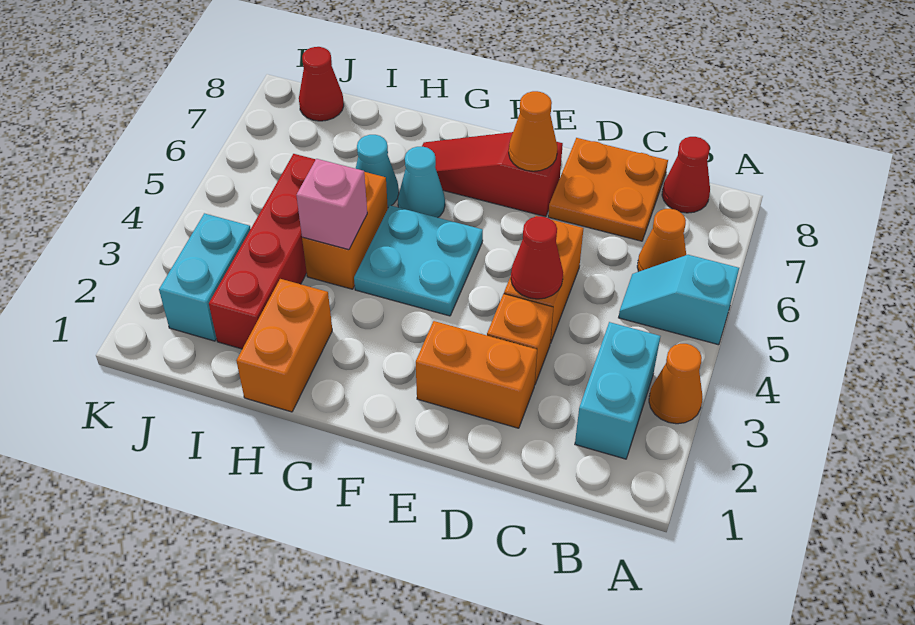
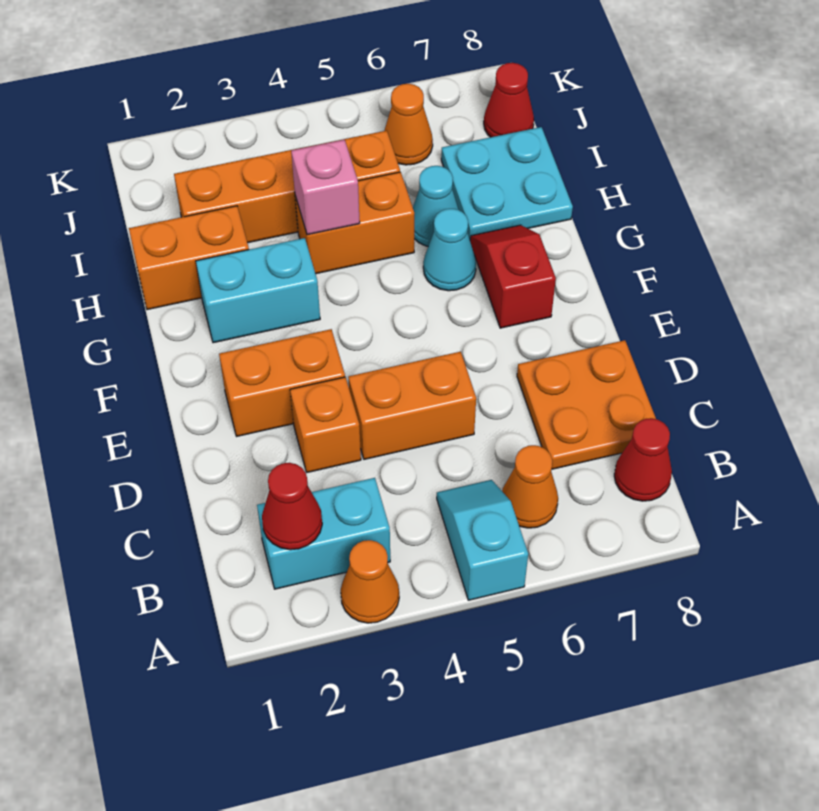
orange 1x2 brick [416,321,537,428] -> orange 1x2 brick turned to [219,329,345,436]
red 1x1 cone [511,216,563,299] -> red 1x1 cone moved to [262,463,322,550]
red 1x3 slope [422,132,563,217] -> red 1x2 slope [470,225,556,328]
orange 1x1 cone [509,91,557,171] -> orange 1x1 cone moved to [384,84,433,165]
cyan 2x2 plate [354,205,483,316] -> cyan 2x2 plate moved to [441,127,573,239]
red 1x4 brick [209,154,316,349] -> orange 1x4 brick [174,131,400,243]
cyan 1x2 brick [159,213,250,341] -> cyan 1x2 brick moved to [196,238,320,343]

